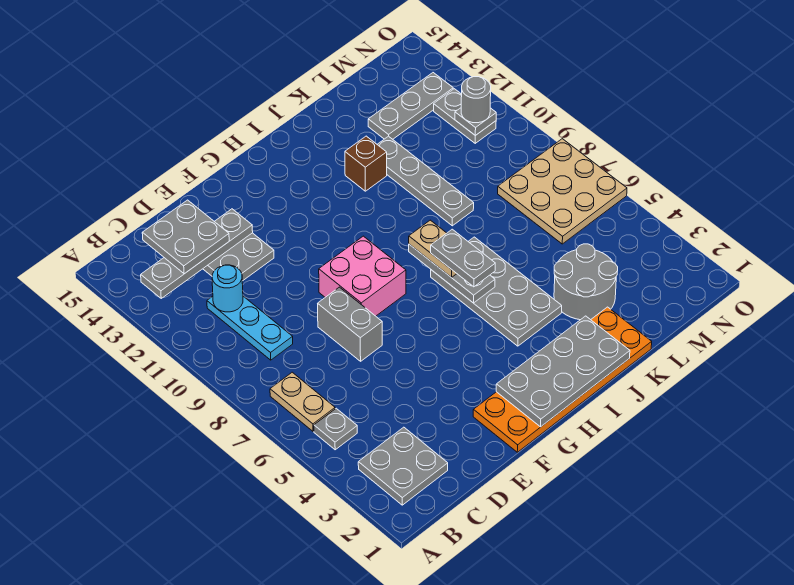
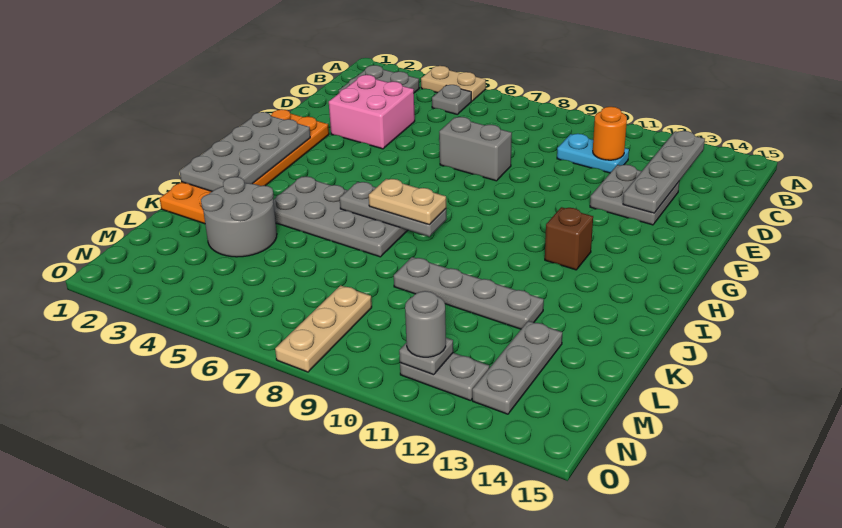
tan 1x2 plate [270,372,335,431] -> tan 1x2 plate moved to [421,66,486,101]
cyan 1x3 plate [207,296,293,360] -> cyan 1x2 plate [557,134,629,173]
cyan 1x1 round brick [212,265,243,312] -> orange 1x1 round brick [593,107,627,160]
grey 2x2 plate [142,200,229,274] -> none
pink 2x2 brick [319,236,406,316] -> pink 2x2 brick moved to [329,75,415,149]
grey 1x2 plate [431,229,495,287] -> none
brown 1x1 brick [345,136,387,191] -> brown 1x1 brick moved to [545,207,593,270]
tan 3x3 plate [498,139,627,244] -> tan 1x3 plate [275,285,372,372]

